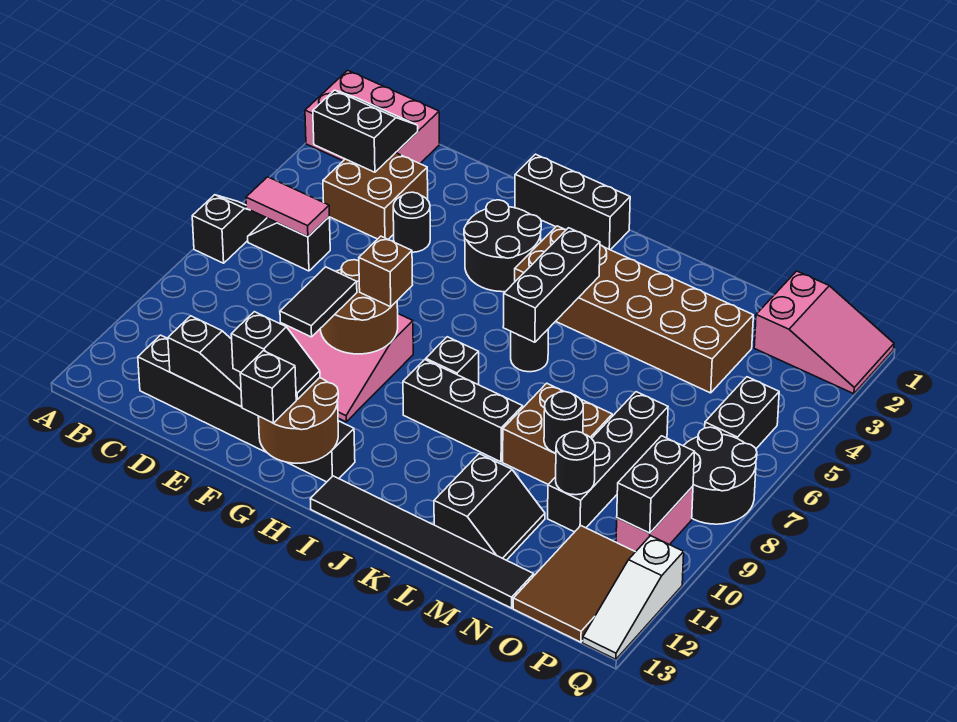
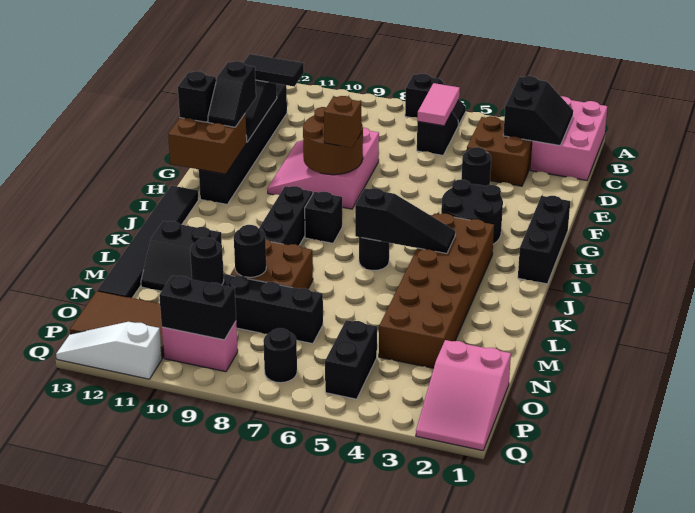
black 1x2 tile [280,267,357,337] -> black 1x2 tile moved to [243,54,304,87]
brown 2x2 round brick [258,378,338,463] -> brown 2x2 brick [168,113,247,174]
black 1x3 brick [503,228,600,342] -> black 1x3 slope [355,188,455,254]
black 1x2 brick [705,377,779,449] -> black 1x2 brick turned to [325,320,377,399]
black 2x2 round brick [683,427,757,524] -> black 1x1 round brick [263,328,297,383]

